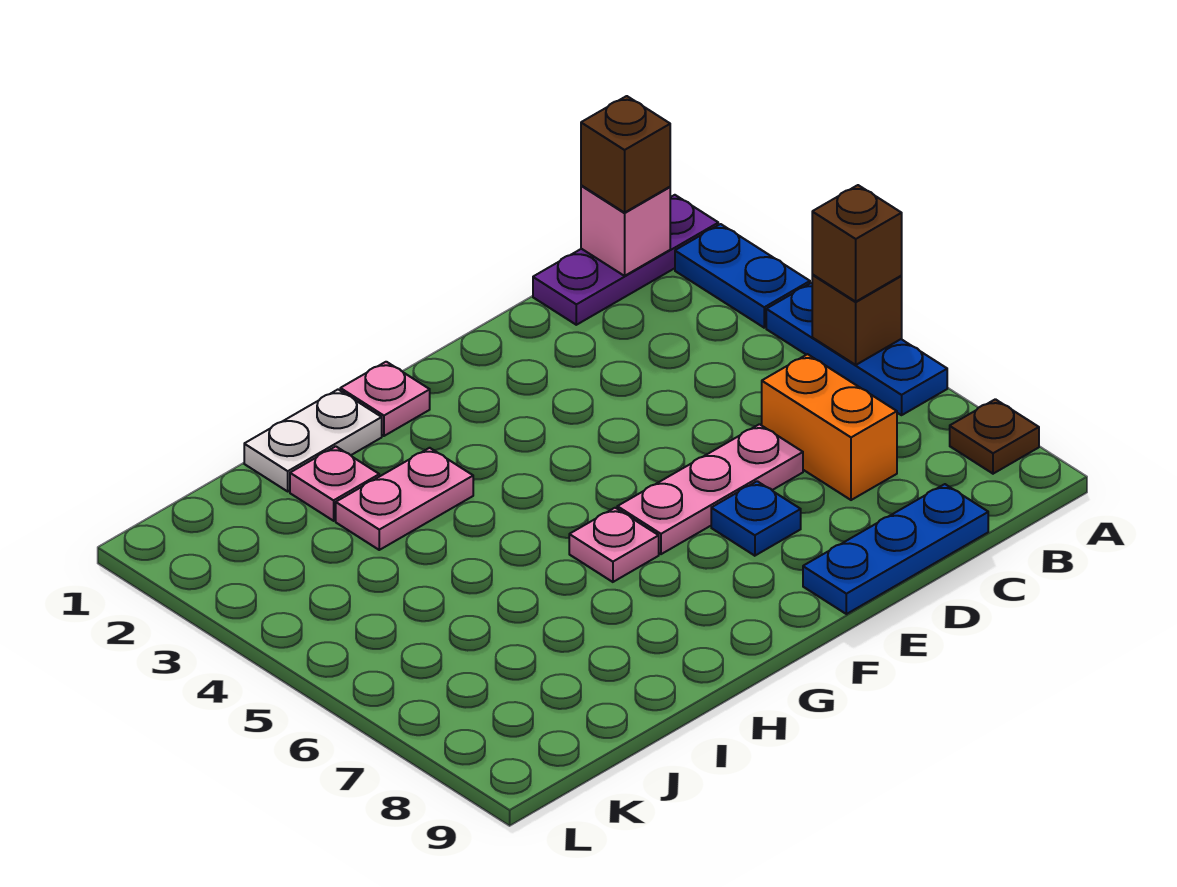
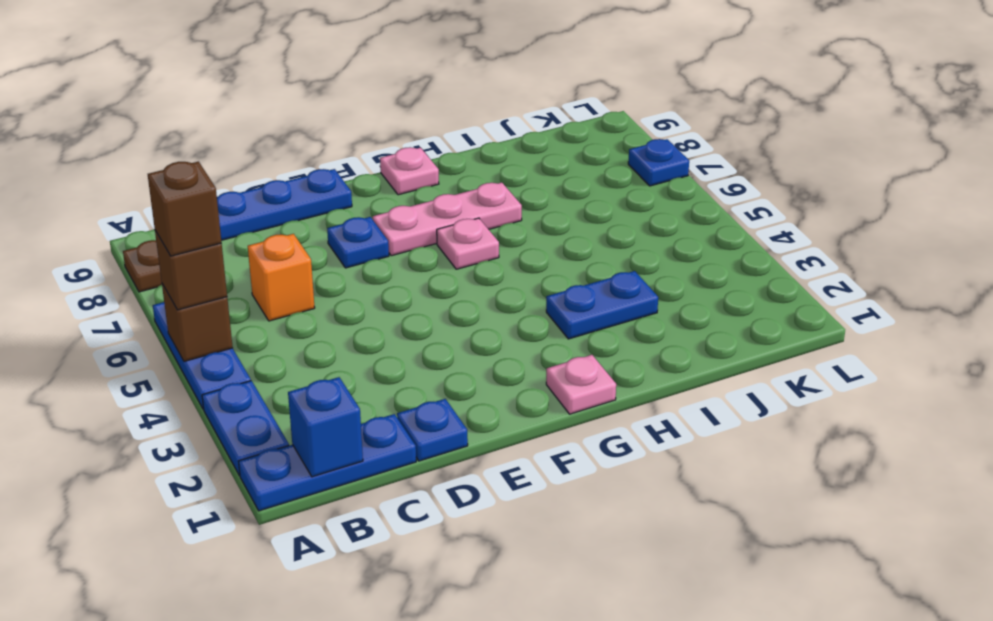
purple 1x3 plate [533,195,718,325] -> blue 1x3 plate [239,414,416,511]
pink 1x1 brick [581,185,670,276] -> blue 1x1 brick [288,377,363,477]
brown 1x1 brick [581,96,670,213] -> brown 1x1 brick moved to [148,162,222,256]
orange 1x2 brick [762,354,897,500] -> orange 1x1 brick [248,234,315,321]
none -> blue 1x1 plate [397,399,468,461]
pink 1x3 plate [617,424,803,554] -> pink 1x3 plate moved to [373,183,522,256]
white 1x2 plate [244,390,382,491] -> none
pink 1x2 plate [336,448,473,550] -> blue 1x2 plate [546,271,658,339]
pink 1x1 plate [290,446,379,521] -> pink 1x1 plate moved to [380,147,439,195]
none -> blue 1x1 plate [628,139,689,186]

